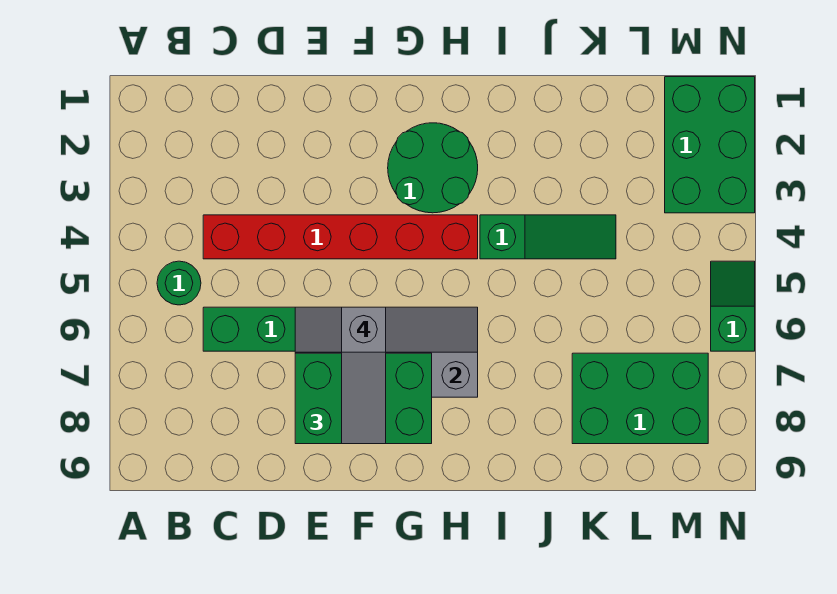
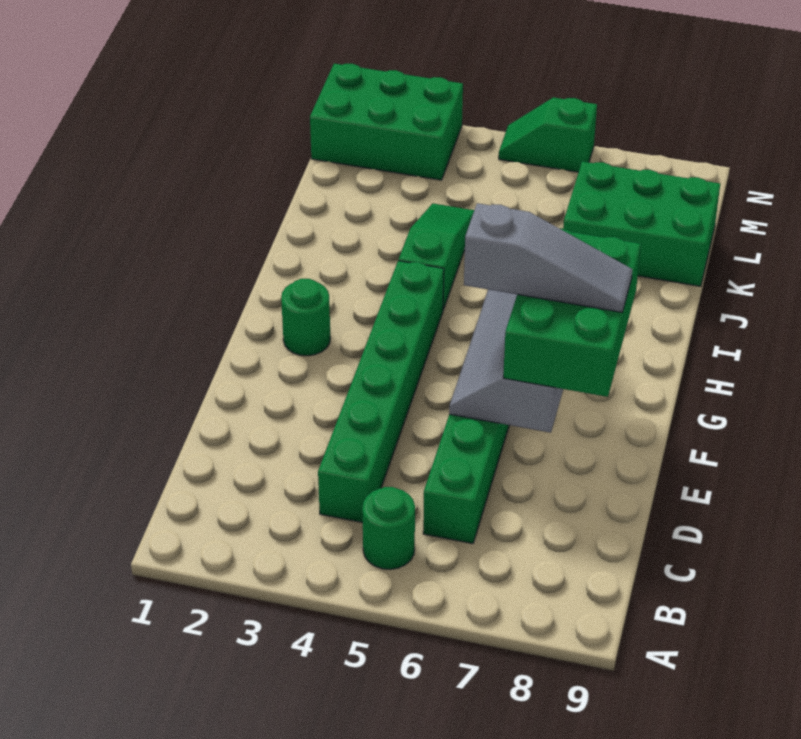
red 1x6 brick [203,215,478,259] -> green 1x6 brick [318,261,444,523]
green 2x2 round brick [388,123,478,213] -> green 1x1 round brick [281,279,330,356]
green 2x3 brick [572,353,708,444] -> green 2x3 brick turned to [563,161,720,286]

